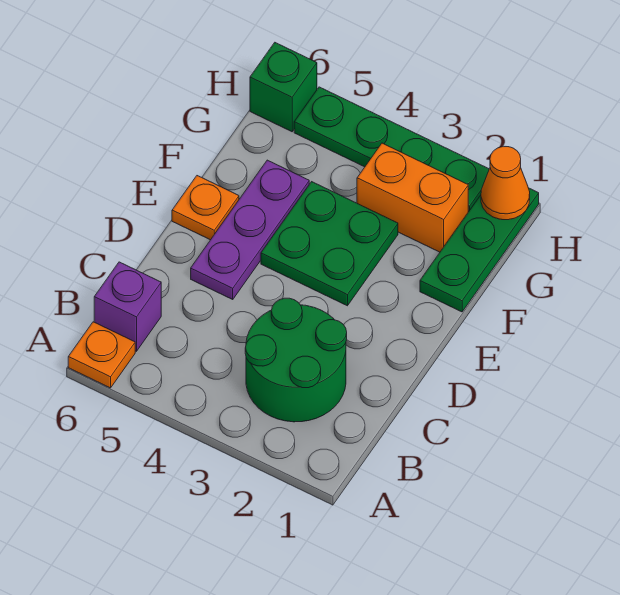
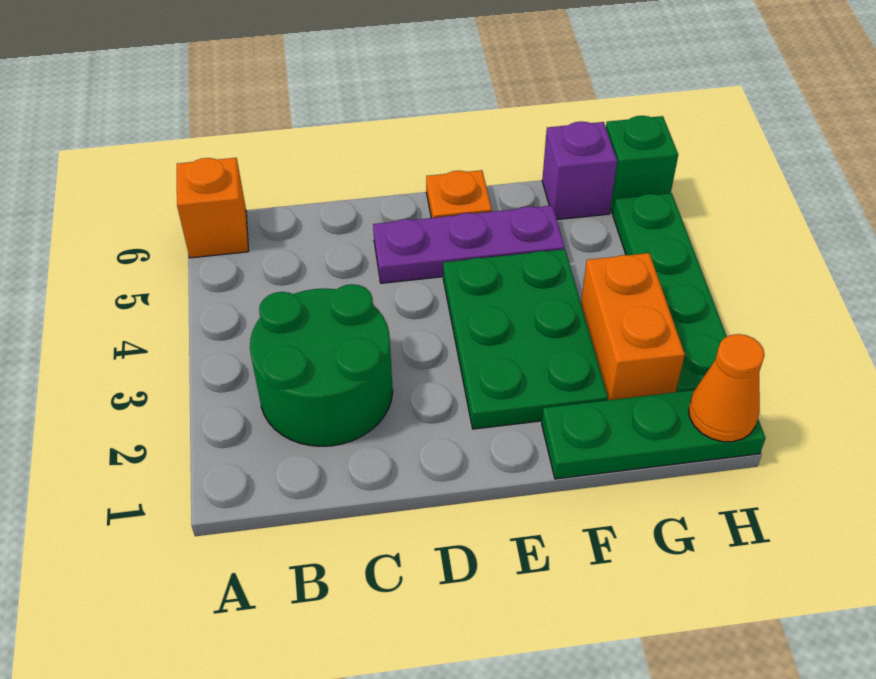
orange 1x1 plate [68,322,135,388] -> orange 1x1 brick [177,158,248,258]
purple 1x1 brick [94,262,161,351] -> purple 1x1 brick moved to [542,121,617,220]
green 2x2 plate [261,182,398,306] -> green 2x3 plate [443,249,608,429]

